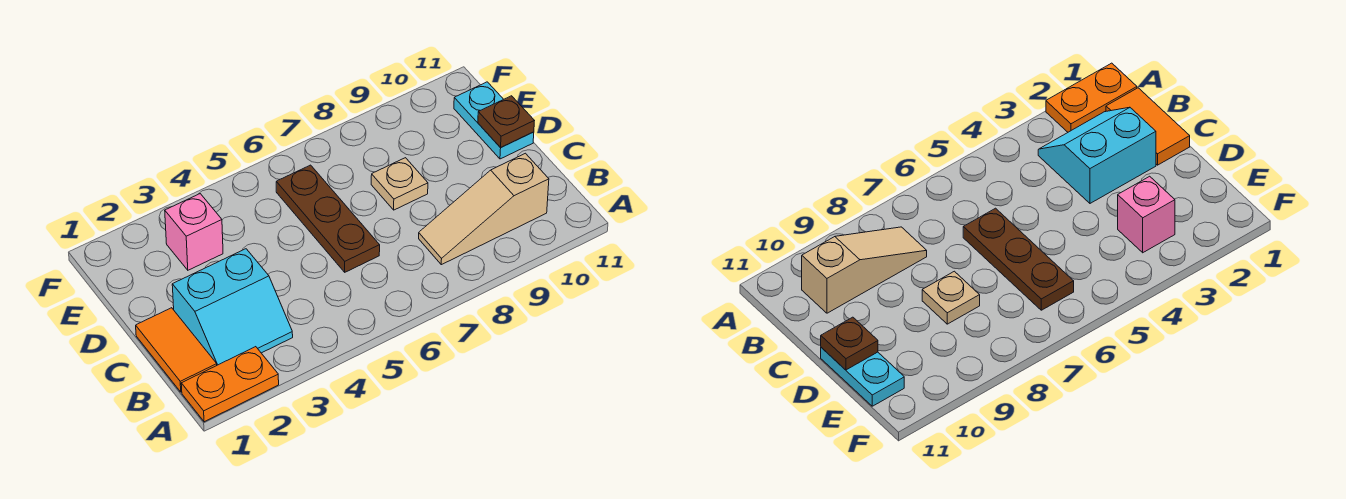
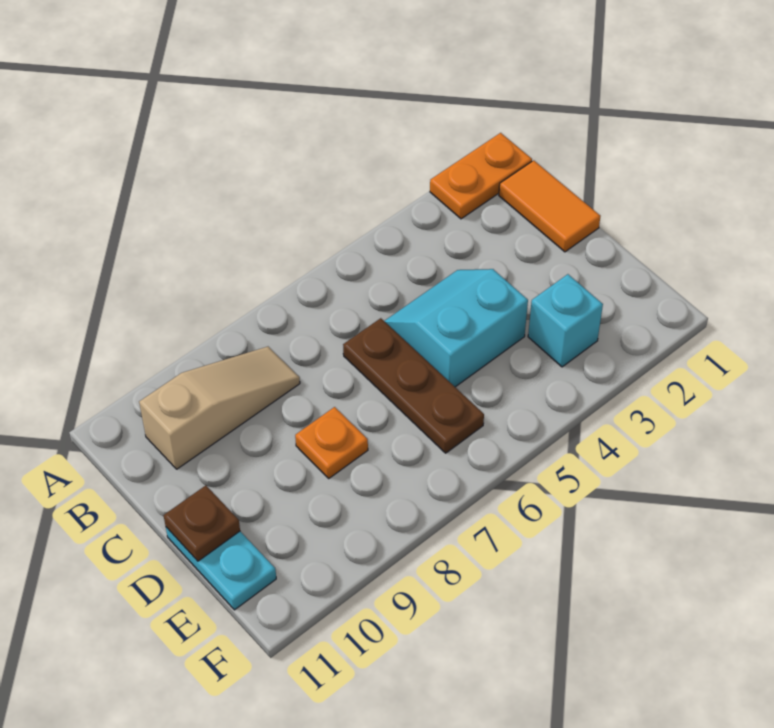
cyan 2x2 slope [172,249,293,365] -> cyan 2x2 slope moved to [385,269,528,387]
tan 1x1 plate [371,158,428,210] -> orange 1x1 plate [295,407,368,478]
pink 1x1 brick [165,194,223,270] -> cyan 1x1 brick [528,274,603,367]

